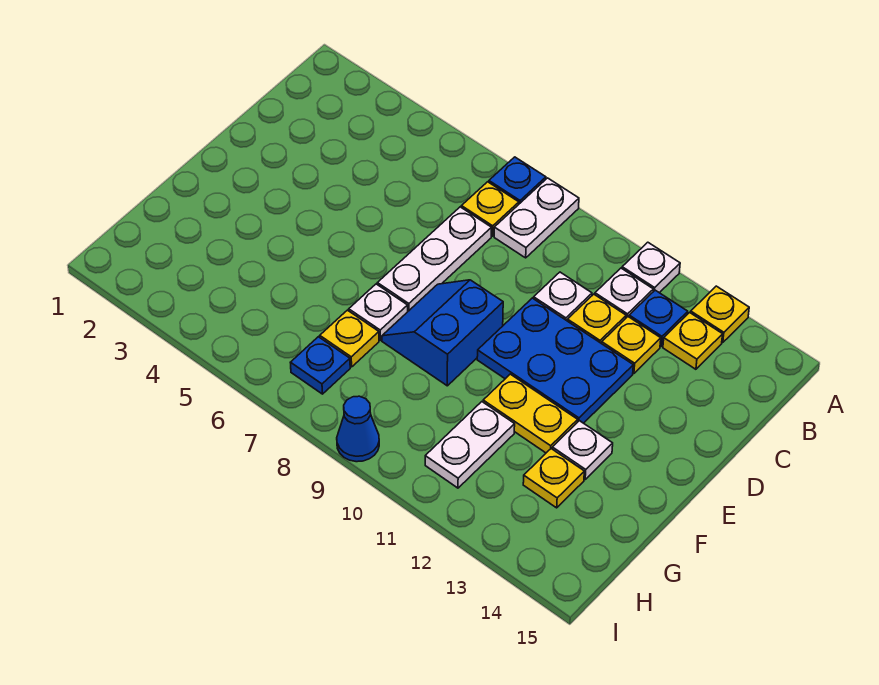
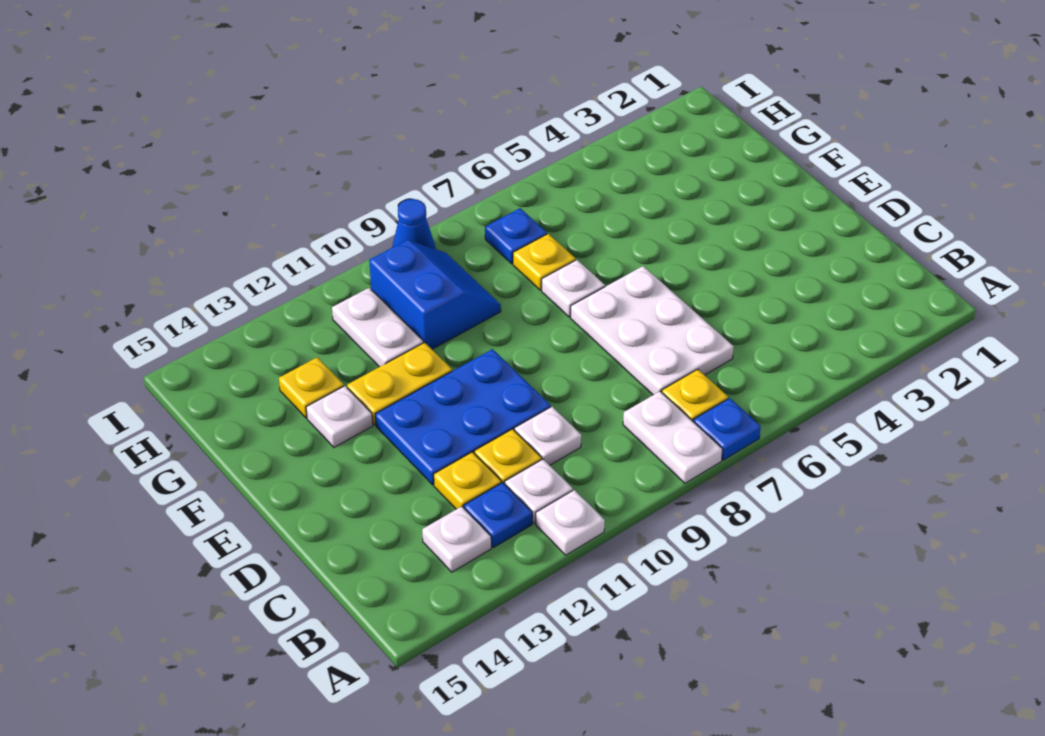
yellow 1x1 plate [691,286,749,343] -> none
yellow 1x1 plate [663,313,723,369] -> white 1x1 plate [422,506,491,572]
white 1x3 plate [377,207,491,311] -> white 2x3 plate [571,266,734,395]
blue 2x2 slope [382,280,503,386] -> blue 2x2 slope moved to [369,240,501,349]

